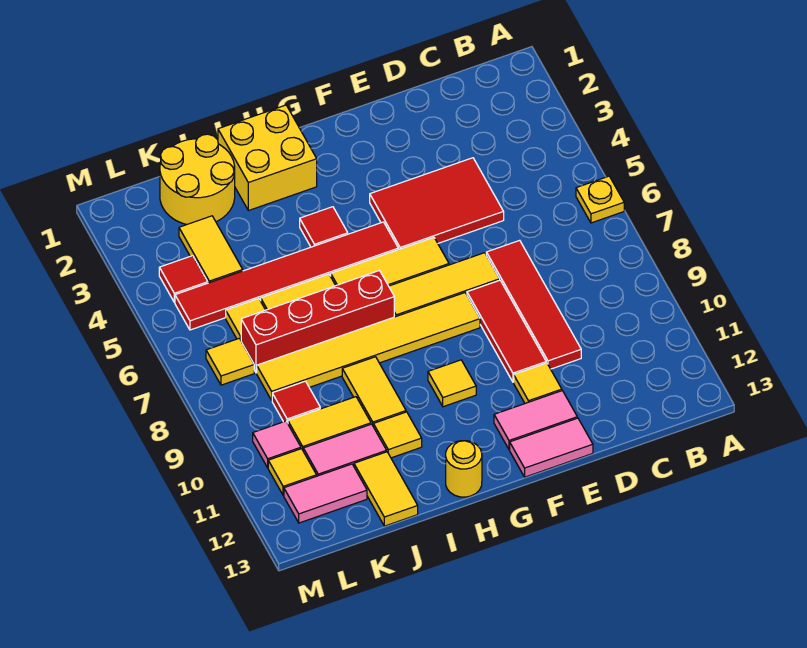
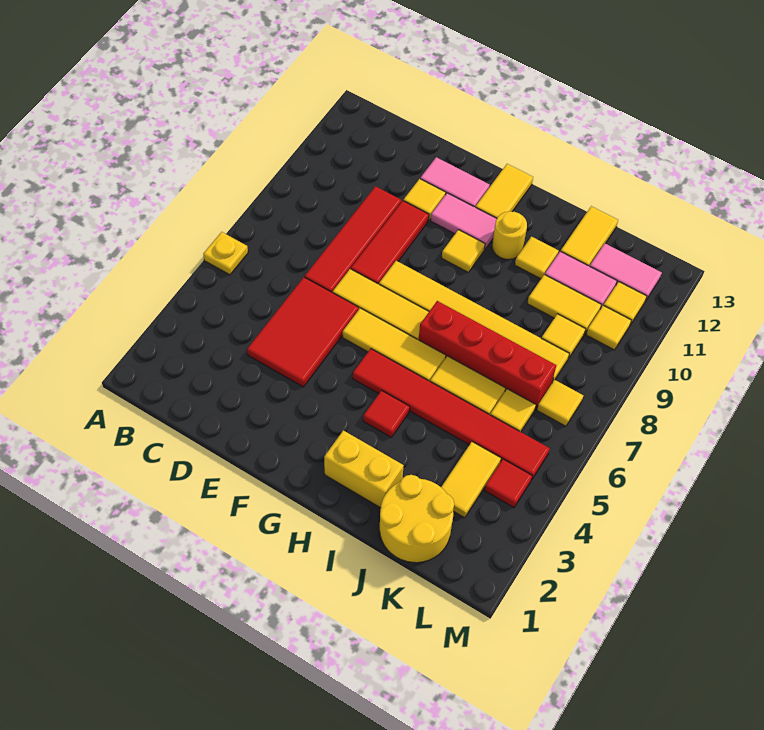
red 2x3 tile [370,158,504,250] -> red 2x3 tile turned to [247,277,359,387]
pink 1x2 tile [510,418,593,477] -> pink 1x2 tile moved to [431,193,497,249]
yellow 2x2 brick [218,105,317,211] -> yellow 1x2 brick [324,430,404,508]
yellow 1x1 round brick [446,441,482,497] -> yellow 1x1 round brick moved to [492,211,527,259]
yellow 1x2 tile [342,357,406,425] -> yellow 1x2 tile moved to [476,164,533,218]
red 1x1 tile [272,381,320,423] -> yellow 1x1 tile [542,314,585,359]
pink 1x1 tile [253,421,301,468] -> yellow 1x1 tile [586,305,631,350]

